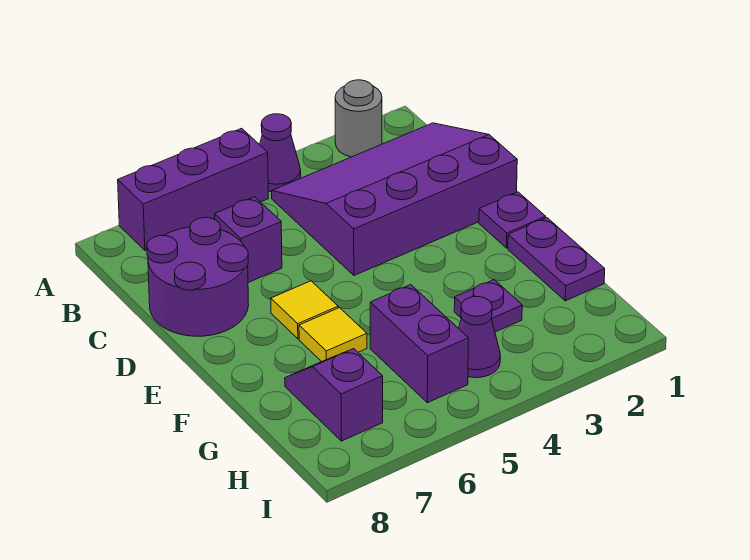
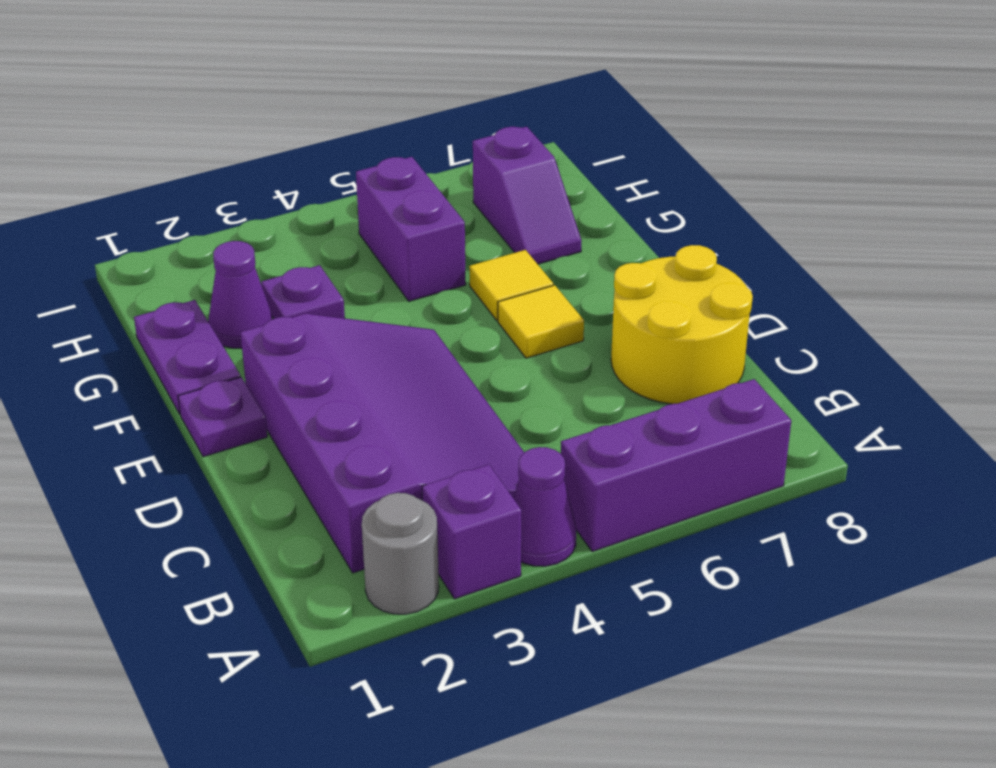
purple 3x4 slope [272,123,517,275] -> purple 3x4 slope turned to [240,314,524,573]
purple 1x1 brick [215,197,282,283] -> purple 1x1 brick moved to [422,464,521,599]
purple 2x2 round brick [147,218,249,336] -> yellow 2x2 round brick [611,245,753,404]
purple 1x1 cone [459,297,500,378] -> purple 1x1 cone moved to [208,241,273,348]

